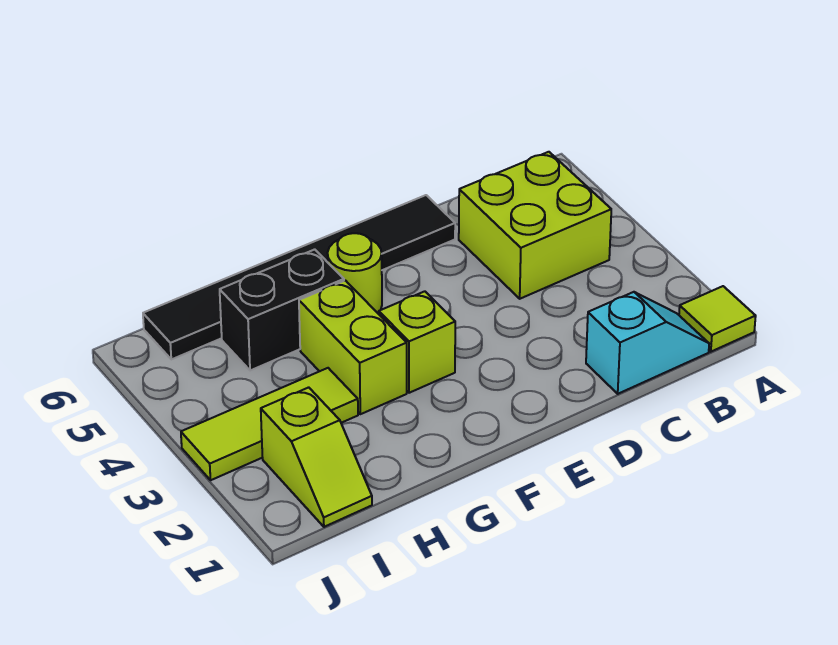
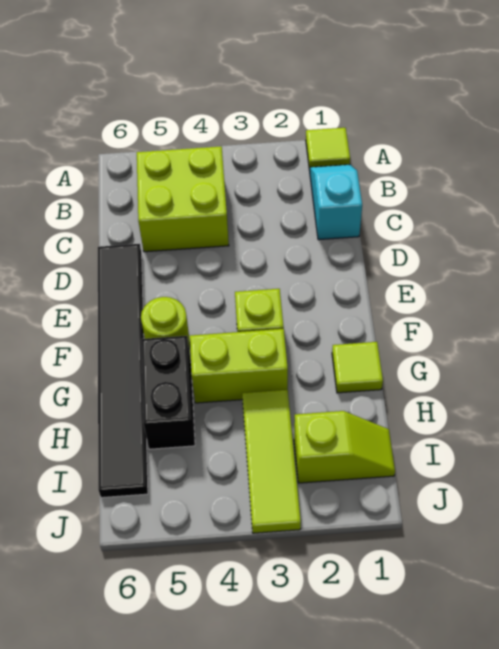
none -> lime 1x1 tile [332,342,383,393]

